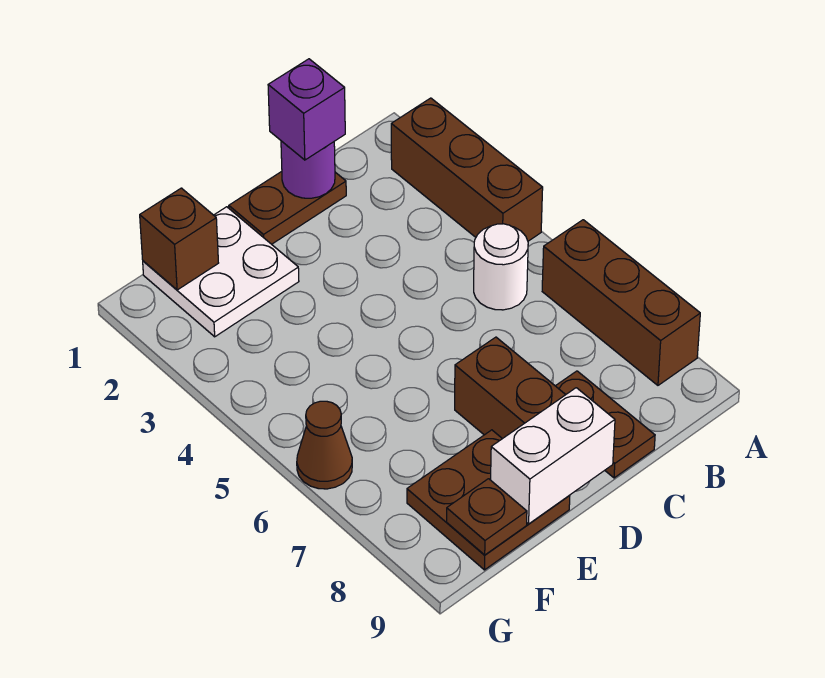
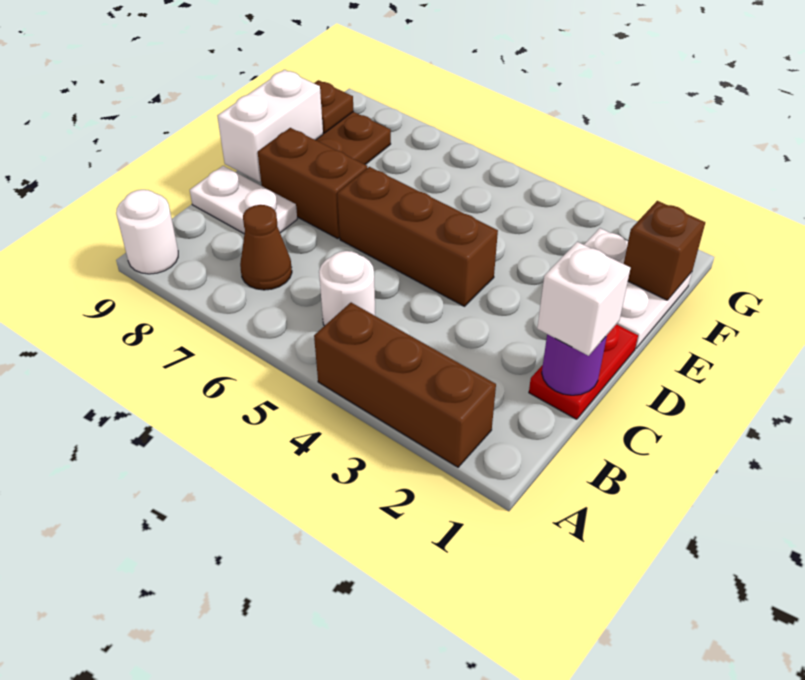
brown 1x3 brick [542,220,700,385] -> brown 1x3 brick moved to [337,167,498,306]
none -> white 1x1 round brick [116,190,178,274]
brown 1x2 plate [229,171,346,244] -> red 1x2 plate [529,324,638,419]
purple 1x1 brick [268,59,345,160] -> white 1x1 brick [537,242,630,356]
brown 1x2 plate [556,371,655,478] -> white 1x2 plate [190,166,297,234]
brown 1x1 cone [297,401,352,489] -> brown 1x1 cone moved to [240,205,292,290]

